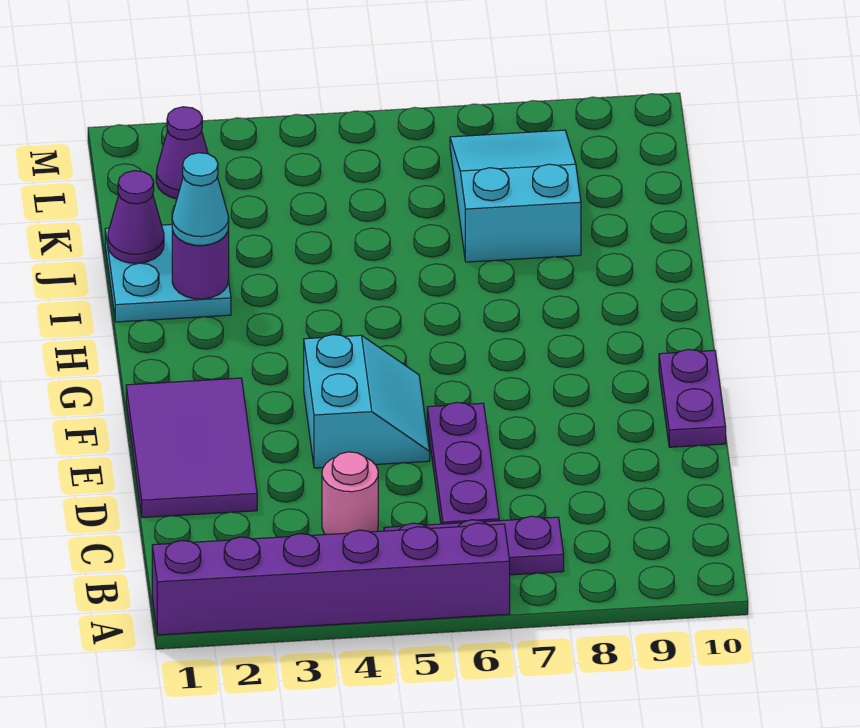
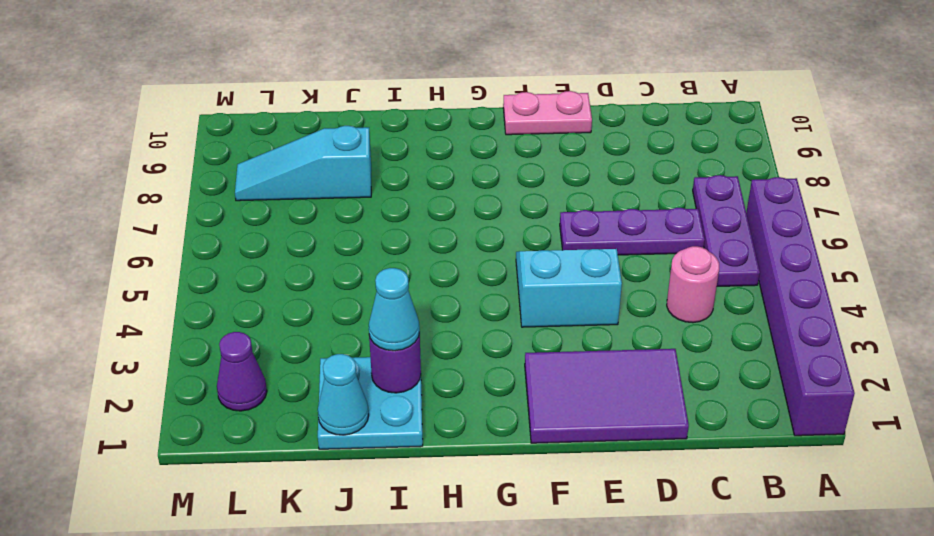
purple 1x2 plate [659,349,726,447] -> pink 1x2 plate [503,91,592,135]
purple 1x1 cone [108,171,164,263] -> cyan 1x1 cone [318,354,369,435]
cyan 2x3 slope [450,130,581,262] -> cyan 1x3 slope [235,126,371,201]

